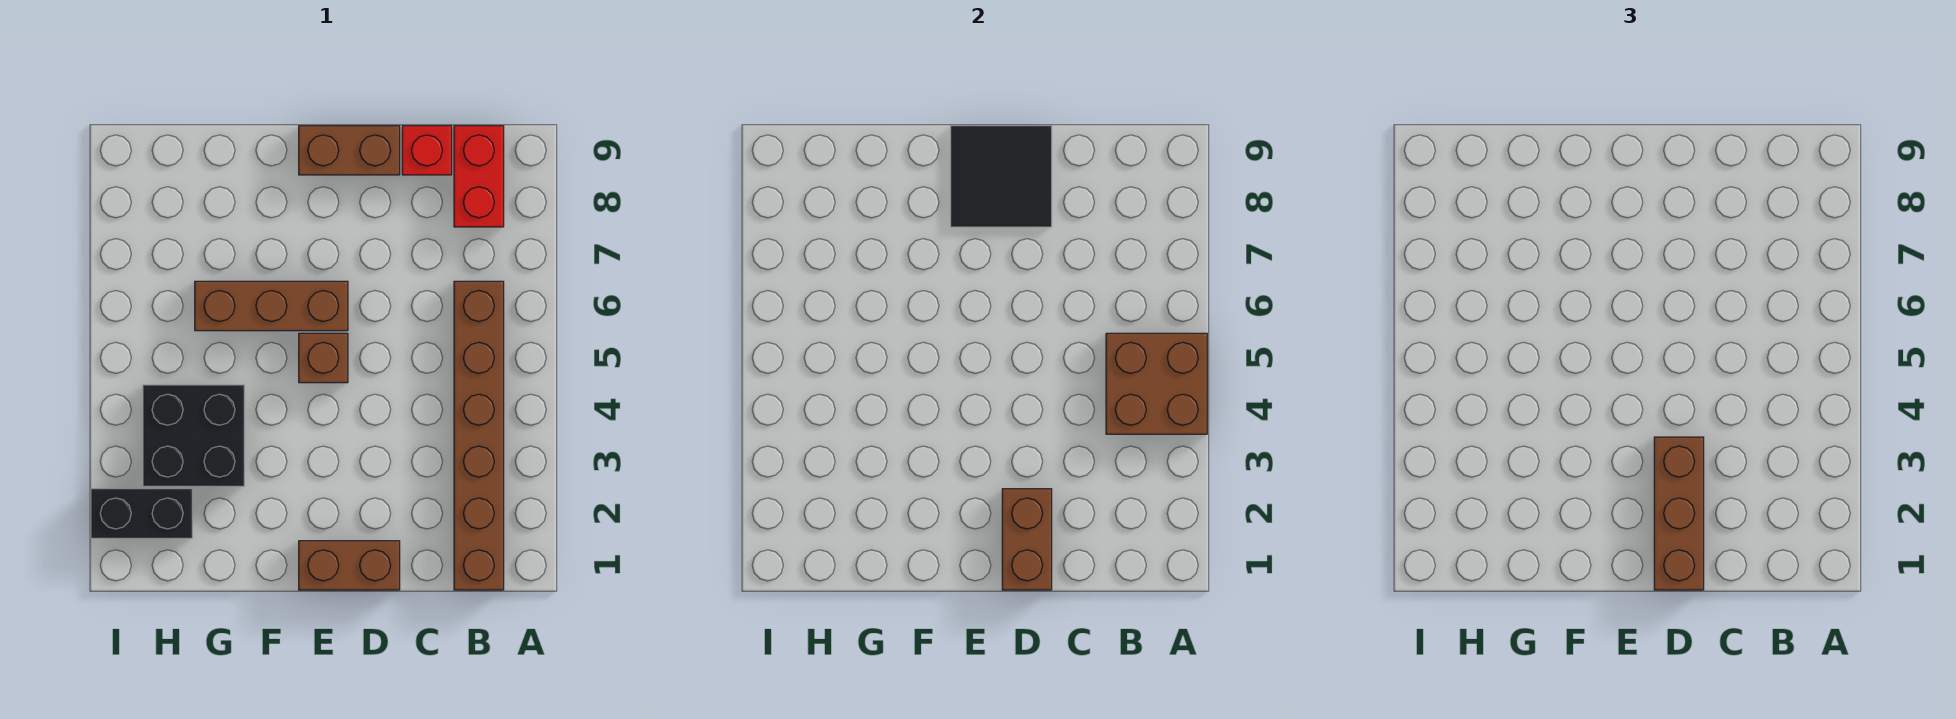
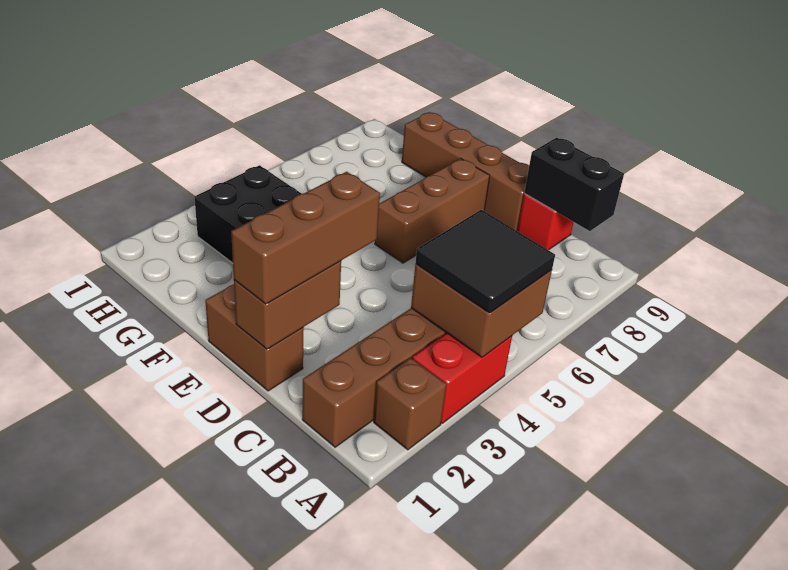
red 1x2 brick [454,126,504,227] -> red 1x2 brick moved to [412,333,512,423]
black 2x2 tile [951,126,1052,227] -> black 2x2 tile moved to [415,210,555,313]
brown 1x2 brick [299,126,400,175] -> brown 1x4 brick [402,112,529,231]
brown 1x1 brick [299,333,348,383] -> brown 1x1 brick moved to [374,358,446,450]
brown 1x3 brick [195,281,348,331] -> brown 1x3 brick turned to [375,159,490,263]
black 1x2 brick [91,489,192,538] -> black 1x2 brick moved to [524,138,624,231]

